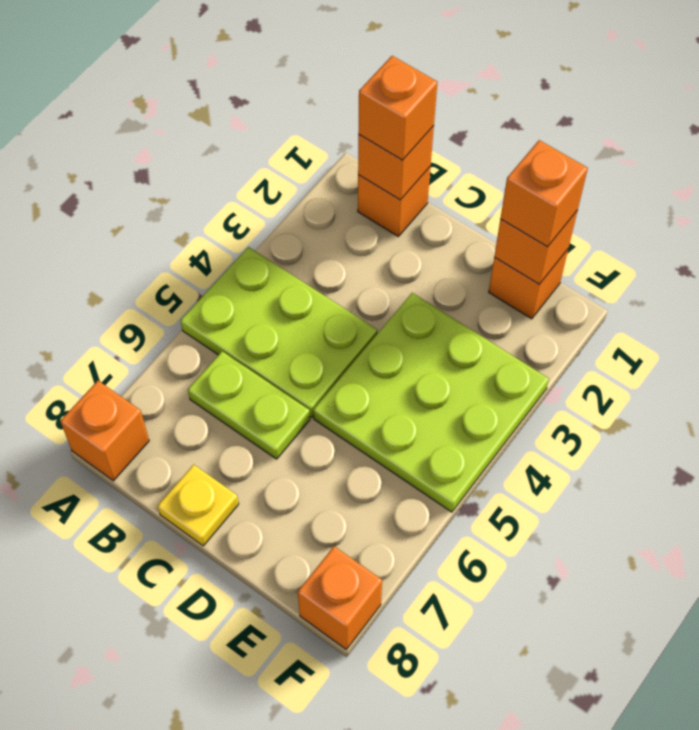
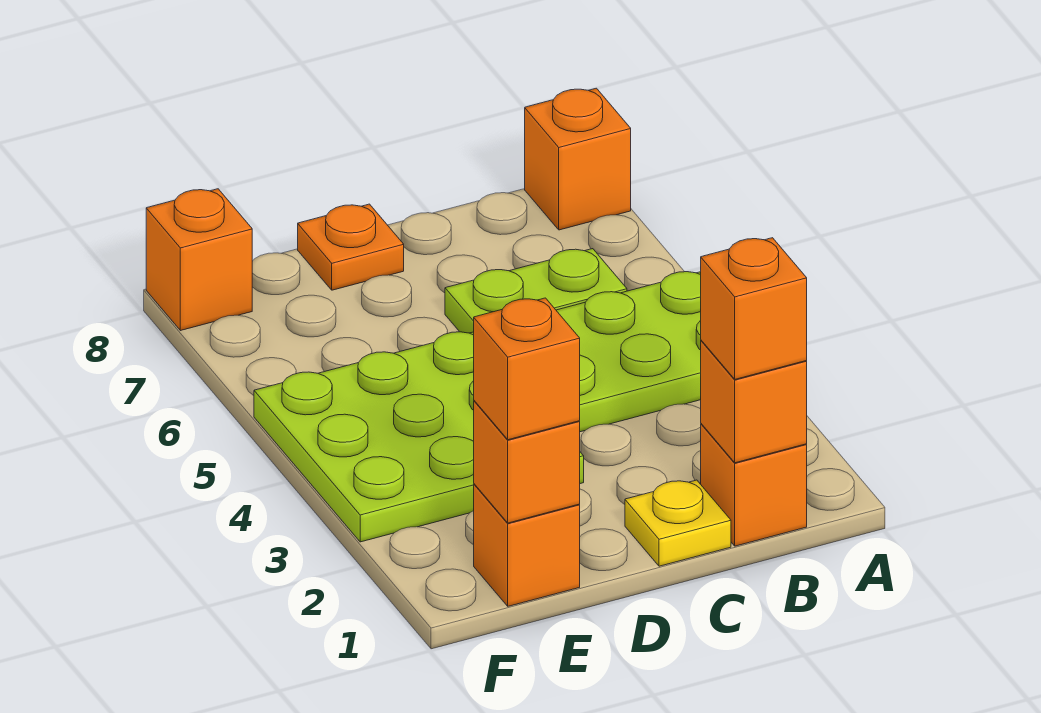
yellow 1x1 plate [158,465,239,546] -> yellow 1x1 plate moved to [625,480,731,566]
none -> orange 1x1 plate [298,204,404,290]

